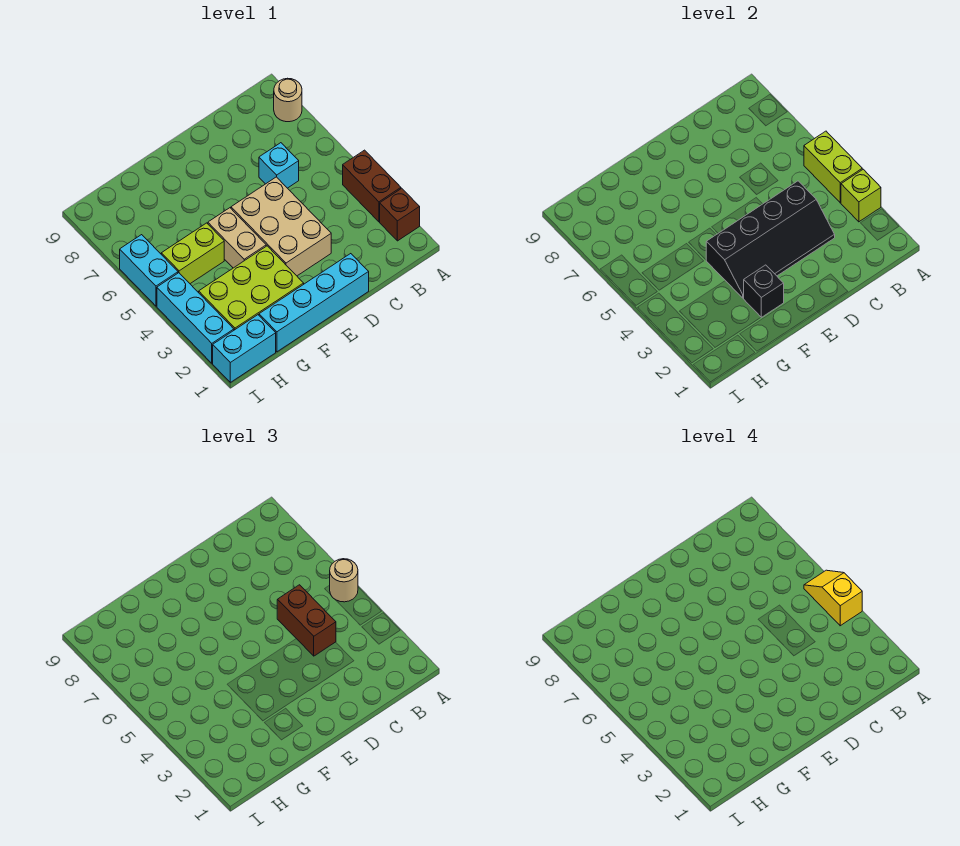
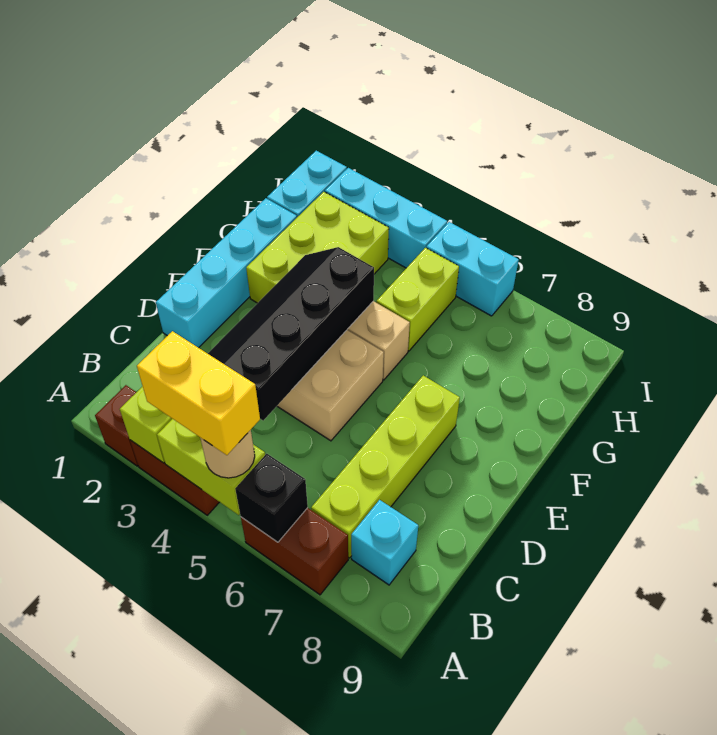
yellow 1x2 slope [804,570,862,626] -> yellow 1x2 brick [137,331,260,455]
tan 1x1 round brick [274,78,302,122] -> none
none -> lime 1x4 brick [311,375,460,558]
brown 1x2 brick [277,585,336,656] -> brown 1x2 brick moved to [241,508,348,595]
cyan 1x1 brick [259,143,299,188] -> cyan 1x1 brick moved to [351,500,418,585]
black 1x1 brick [744,265,784,317] -> black 1x1 brick moved to [235,454,308,542]

